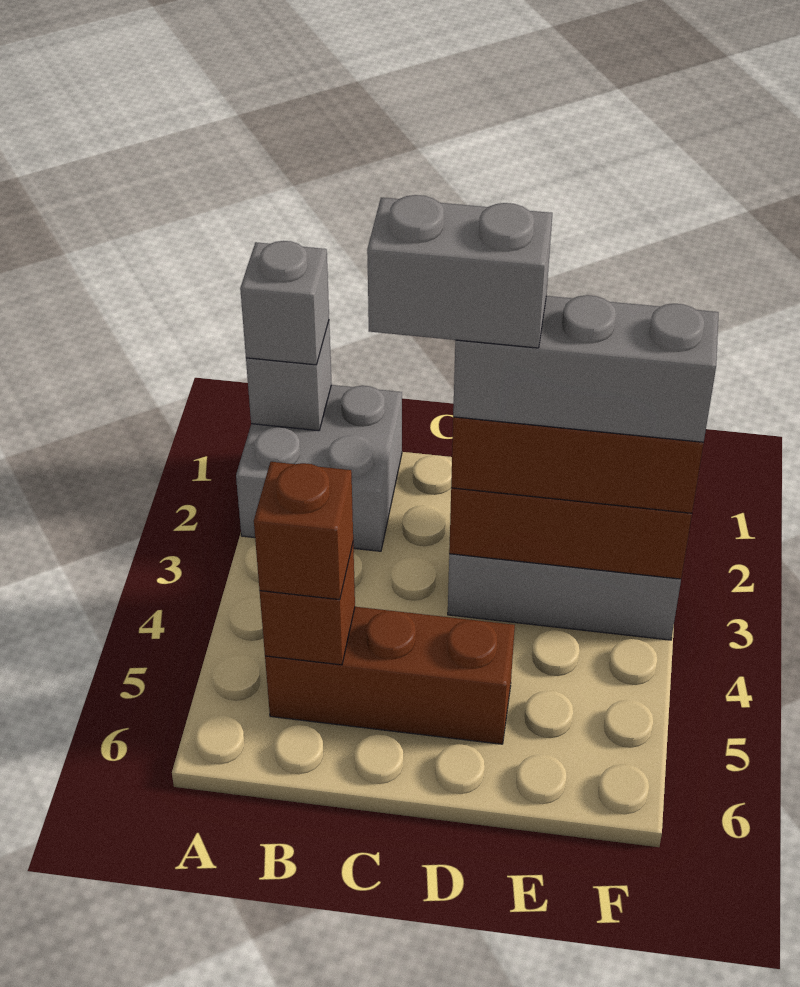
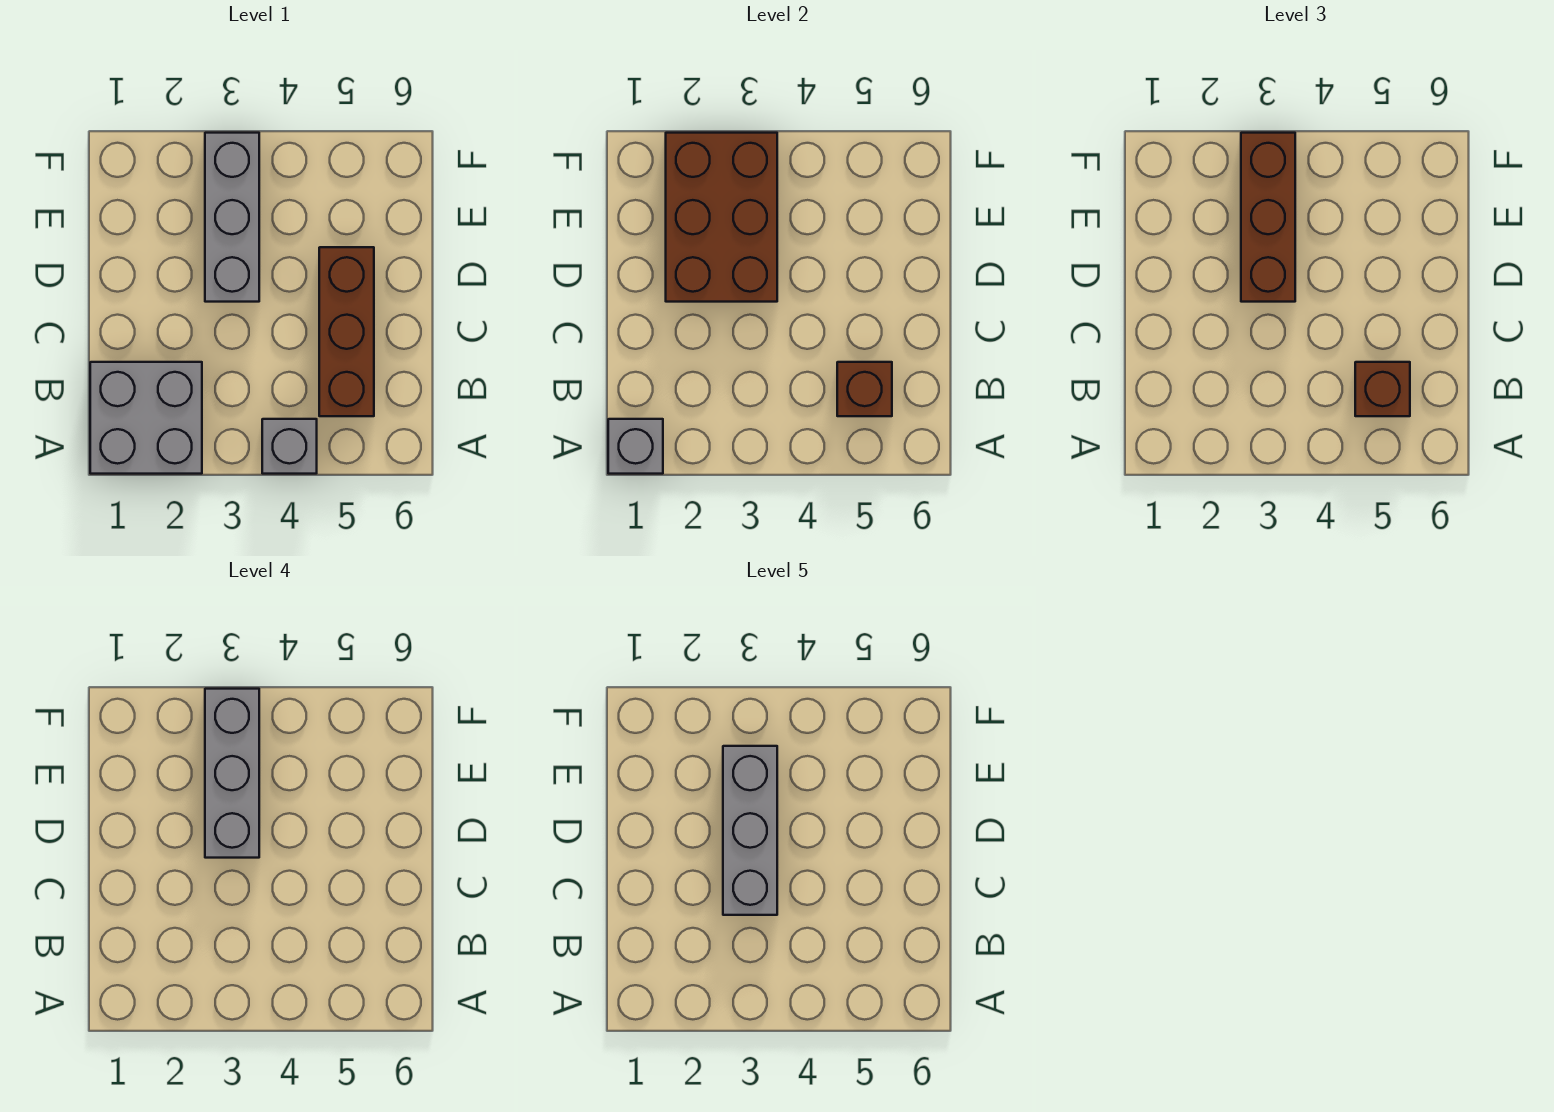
grey 1x1 brick [240,241,329,365] -> grey 1x1 brick moved to [262,419,317,474]
grey 1x2 brick [367,195,552,348] -> grey 1x3 brick [723,746,777,915]

